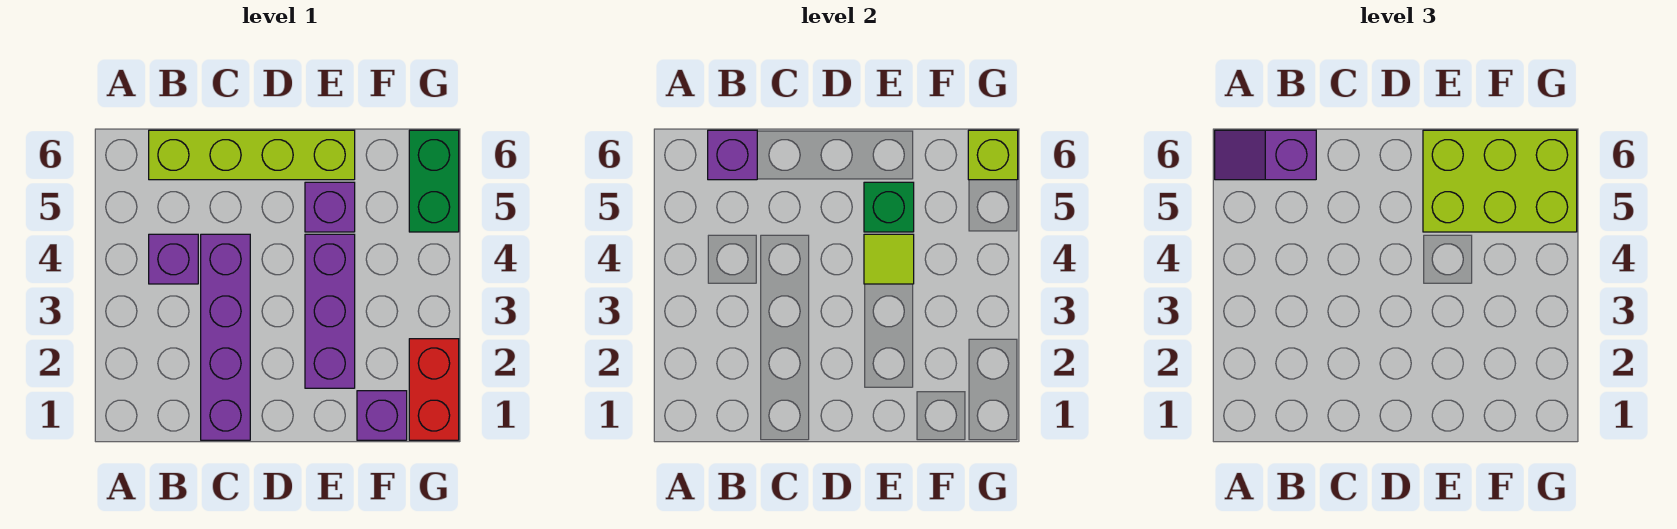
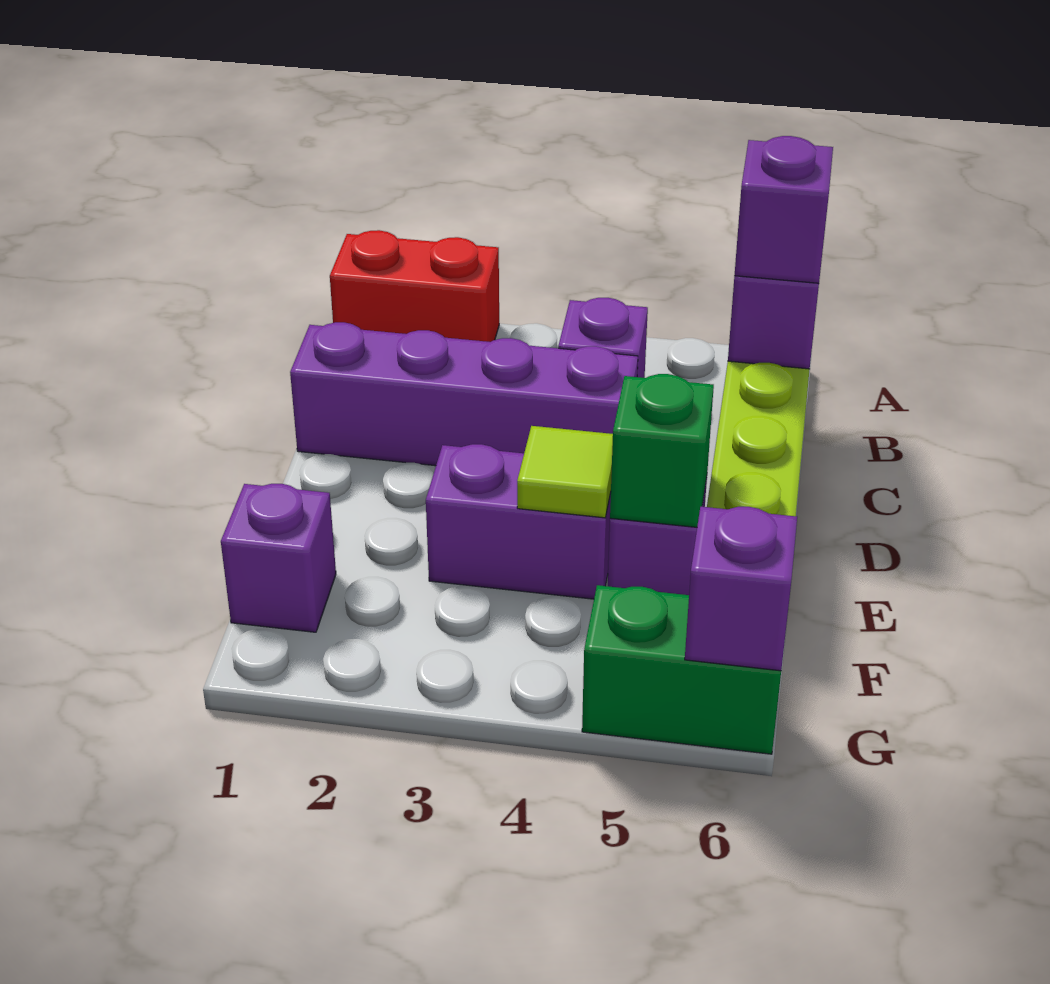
purple 1x3 brick [305,234,355,388] -> purple 1x2 brick [426,444,611,599]
lime 2x3 brick [1423,130,1577,232] -> none
red 1x2 brick [409,339,459,440] -> red 1x2 brick moved to [330,230,499,342]
lime 1x1 brick [968,130,1018,180] -> purple 1x1 brick [685,507,797,671]

